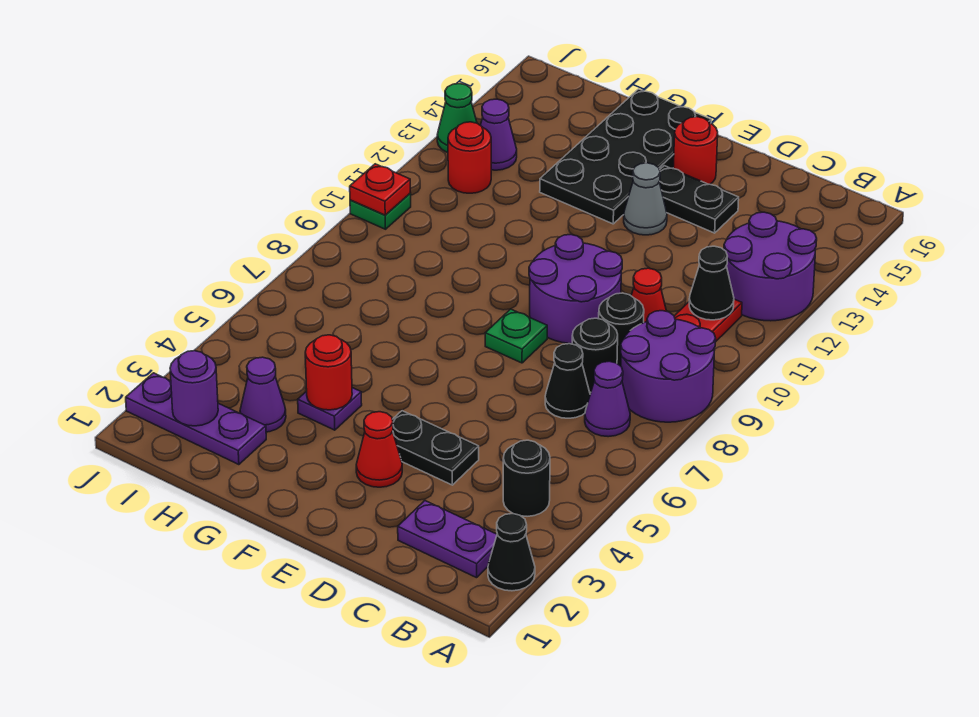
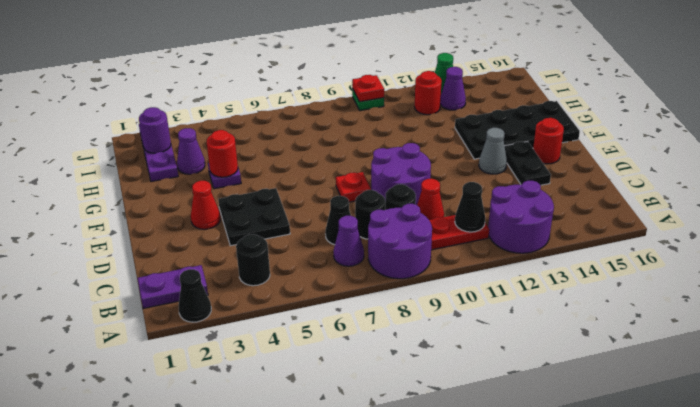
purple 1x2 plate [398,501,497,578] -> purple 1x2 plate turned to [138,265,208,308]
black 1x2 plate [392,411,479,485] -> black 2x2 plate [218,188,290,246]
green 1x1 plate [485,309,547,363] -> red 1x1 plate [336,172,371,202]

